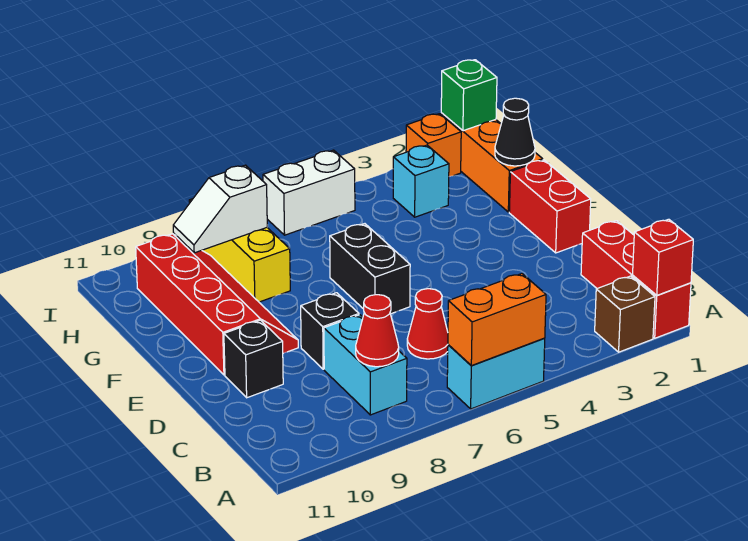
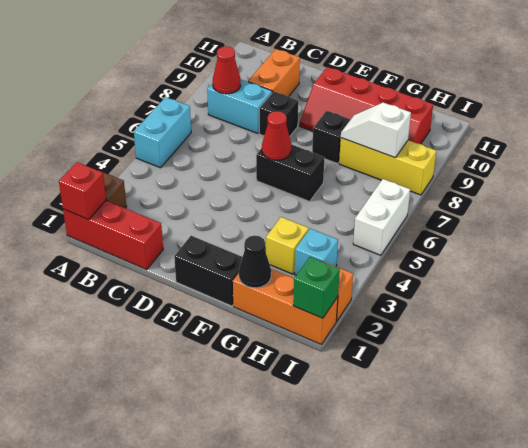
orange 1x2 brick [448,274,546,366] -> orange 1x2 brick moved to [248,49,300,97]
red 1x1 cone [407,289,448,359] -> red 1x1 cone moved to [262,111,292,160]
black 1x1 brick [224,320,283,398] -> black 1x1 brick moved to [312,111,351,164]
red 1x2 brick [509,160,591,253] -> black 1x2 brick [174,236,242,306]
none -> yellow 1x1 brick [266,217,309,274]
white 1x2 slope [173,165,267,253] -> white 1x2 slope turned to [341,102,411,158]

